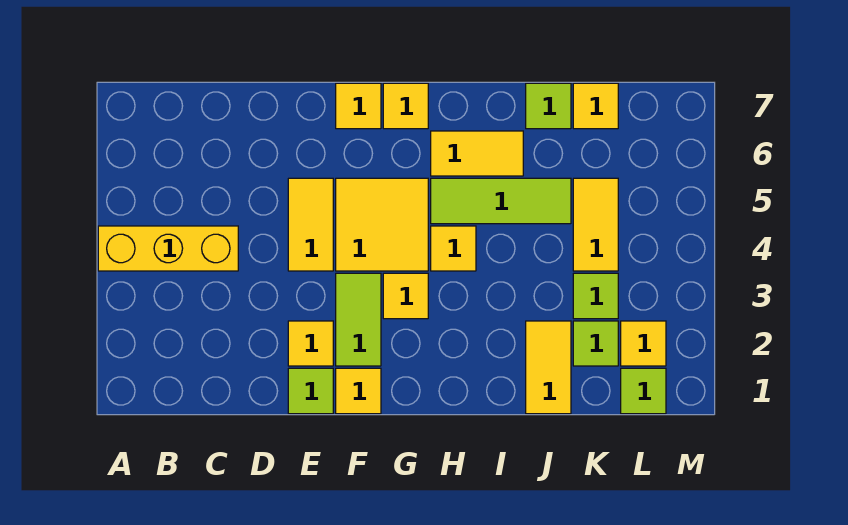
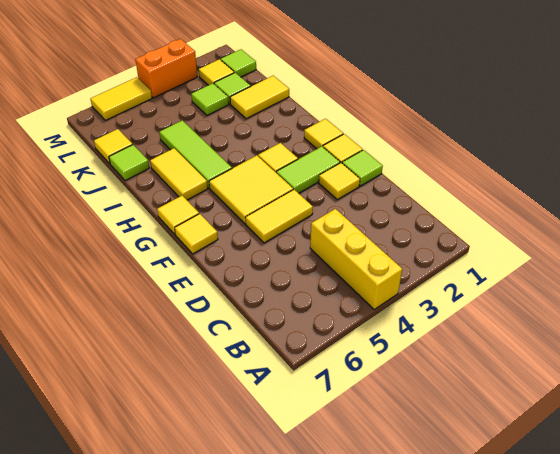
yellow 1x1 tile [431,226,476,271] -> yellow 1x1 tile moved to [304,119,343,149]
yellow 1x2 tile [573,178,618,271] -> yellow 1x2 tile moved to [91,77,152,120]
none -> orange 1x2 brick [135,39,197,98]

